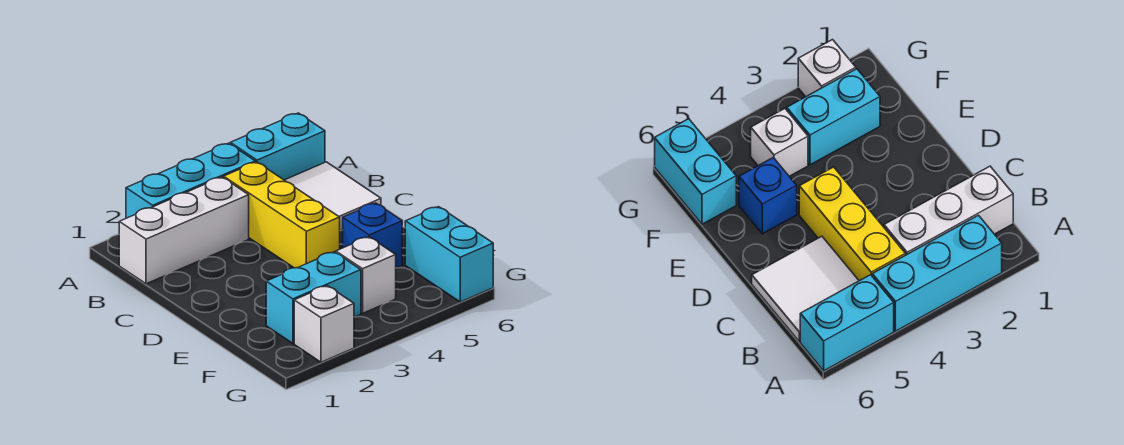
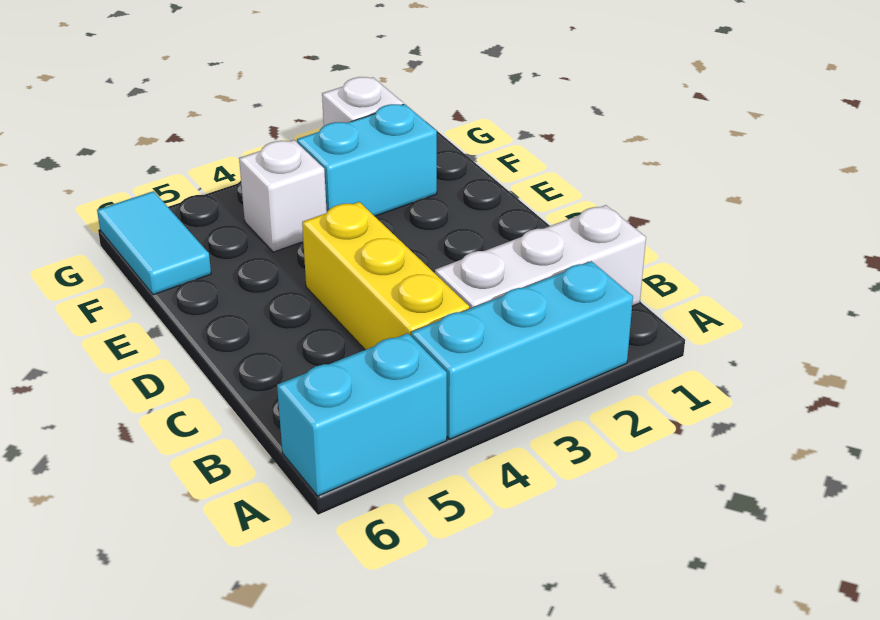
white 2x2 tile [285,162,381,231] -> none
blue 1x1 brick [343,203,402,268] -> none
cyan 1x2 brick [405,207,493,302] -> cyan 1x2 tile [97,191,211,295]

